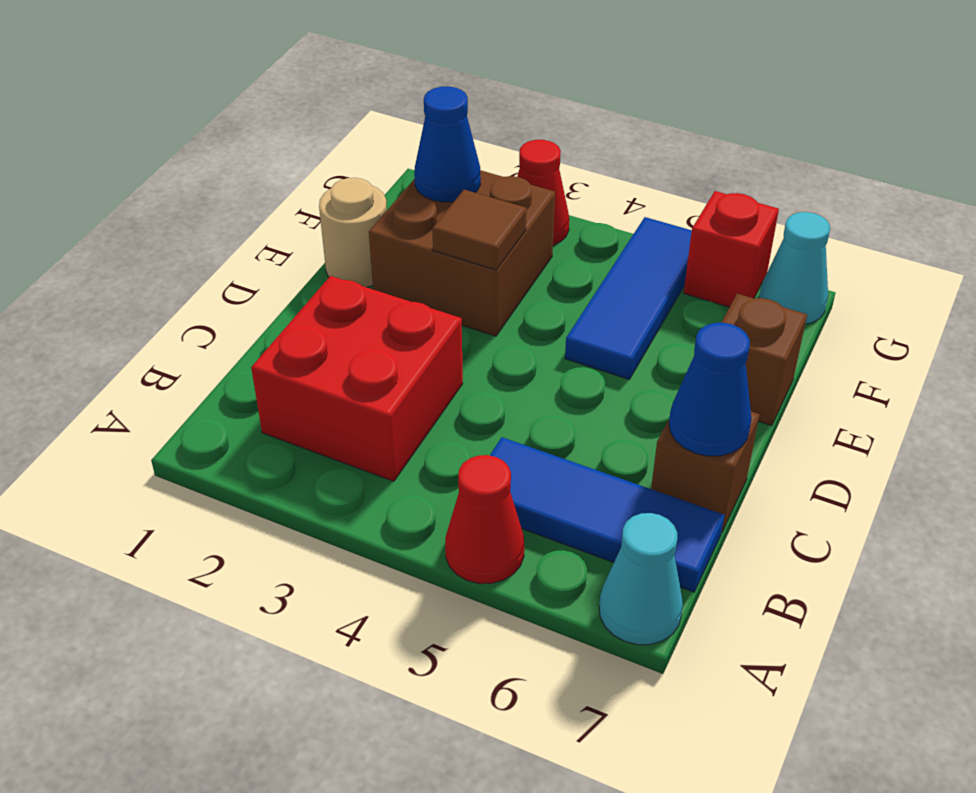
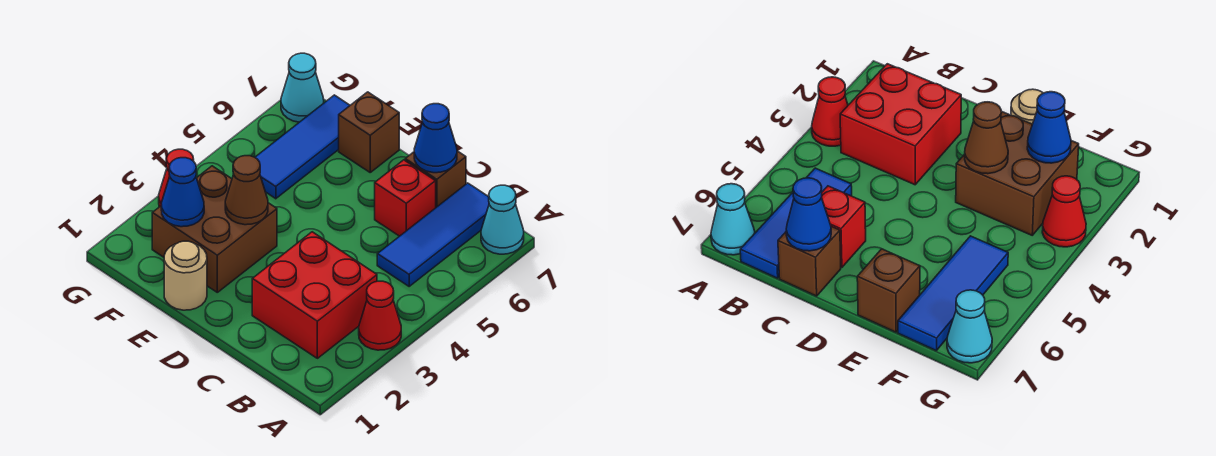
red 1x1 cone [445,455,524,584] -> red 1x1 cone moved to [359,281,401,350]
brown 1x1 tile [432,190,527,270] -> brown 1x1 cone [225,156,268,225]
blue 1x3 tile [565,217,692,379] -> blue 1x3 tile turned to [255,95,350,199]
red 1x1 brick [684,191,779,307] -> red 1x1 brick moved to [375,160,436,236]

